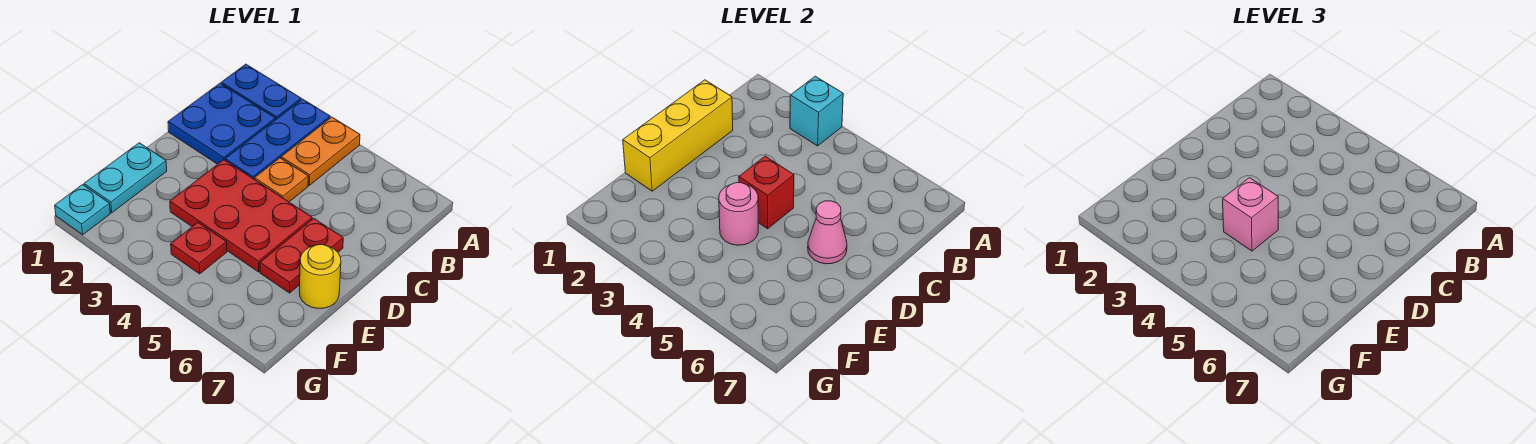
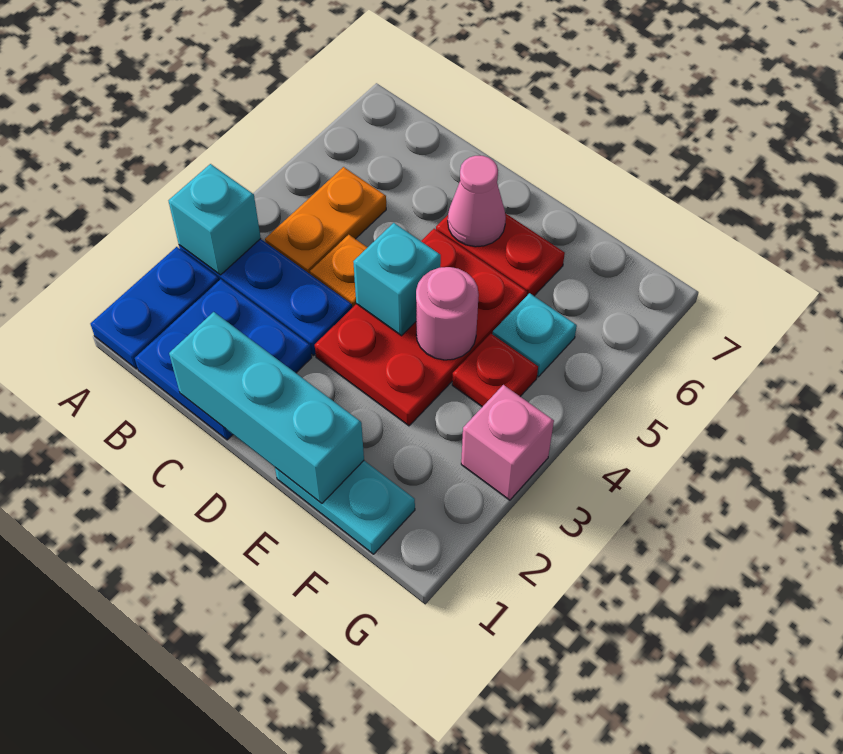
orange 1x2 plate [281,117,360,185] -> orange 1x2 plate turned to [265,167,386,274]
yellow 1x3 brick [623,80,733,191] -> cyan 1x3 brick [169,312,364,503]
red 1x1 brick [739,156,794,229] -> cyan 1x1 brick [353,223,441,336]
pink 1x1 brick [1223,178,1278,251] -> pink 1x1 brick moved to [461,385,554,500]
yellow 1x1 round brick [299,245,341,308] -> none
cyan 1x1 plate [55,185,110,235] -> cyan 1x1 plate moved to [492,293,577,377]

